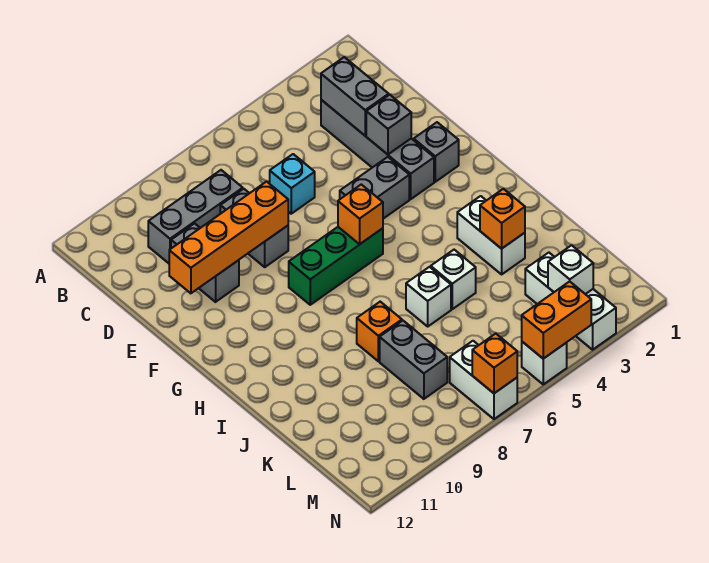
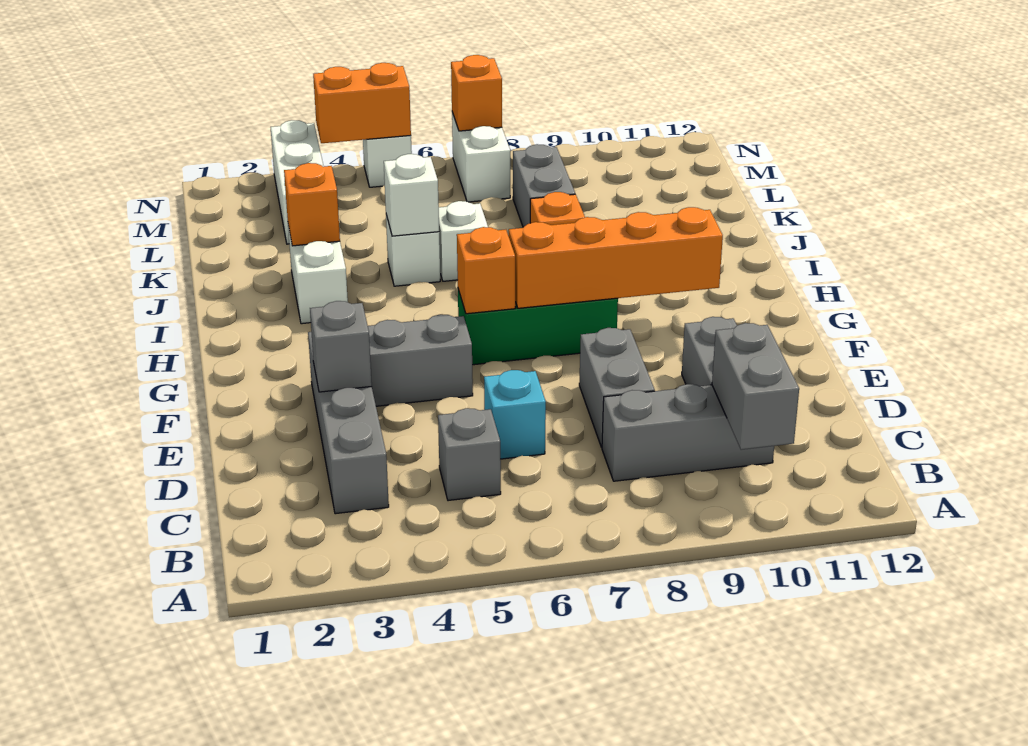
grey 1x2 brick [321,57,389,136] -> grey 1x2 brick moved to [712,323,799,450]
orange 1x4 brick [169,182,288,293] -> orange 1x4 brick moved to [509,207,723,308]
grey 1x1 brick [414,122,459,182] -> grey 1x1 brick moved to [438,408,501,501]
white 1x1 brick [548,245,593,294] -> white 1x1 brick moved to [384,154,439,236]

